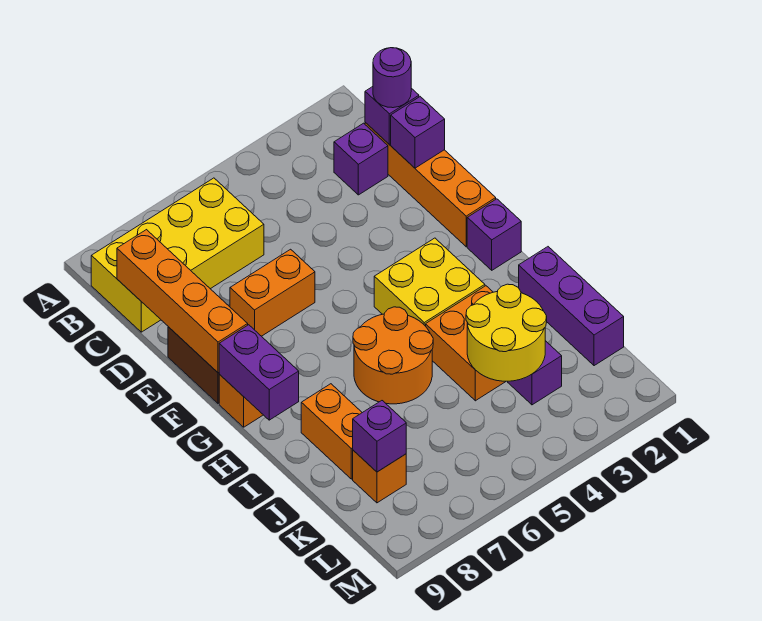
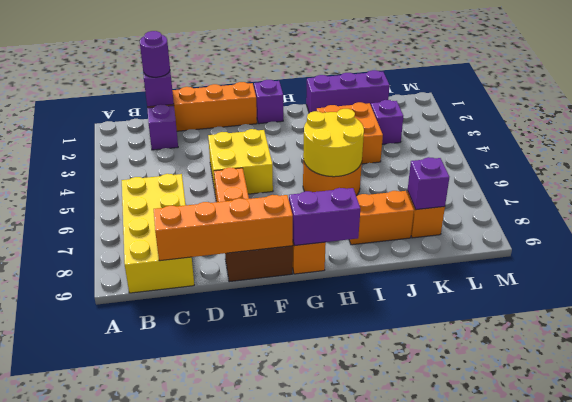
purple 1x1 brick [391,97,445,168] -> none
yellow 2x2 brick [374,238,485,326] -> yellow 2x2 brick moved to [208,129,273,194]
yellow 2x2 round brick [466,284,547,381] -> yellow 2x2 round brick moved to [303,109,364,177]

